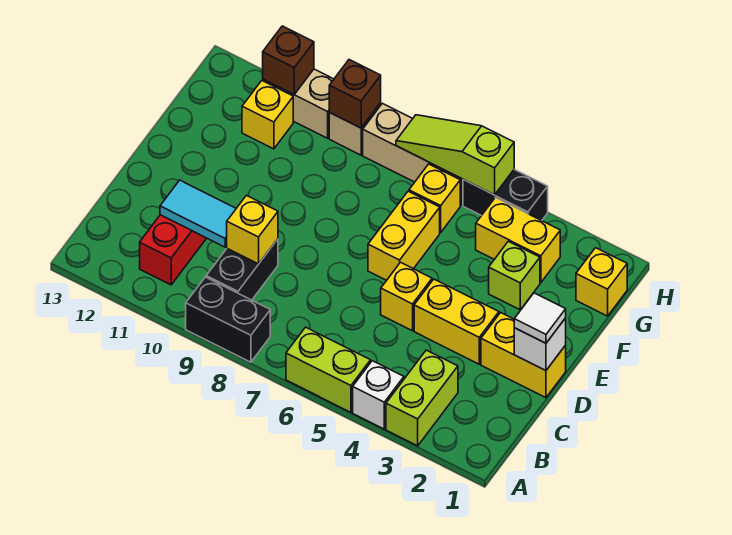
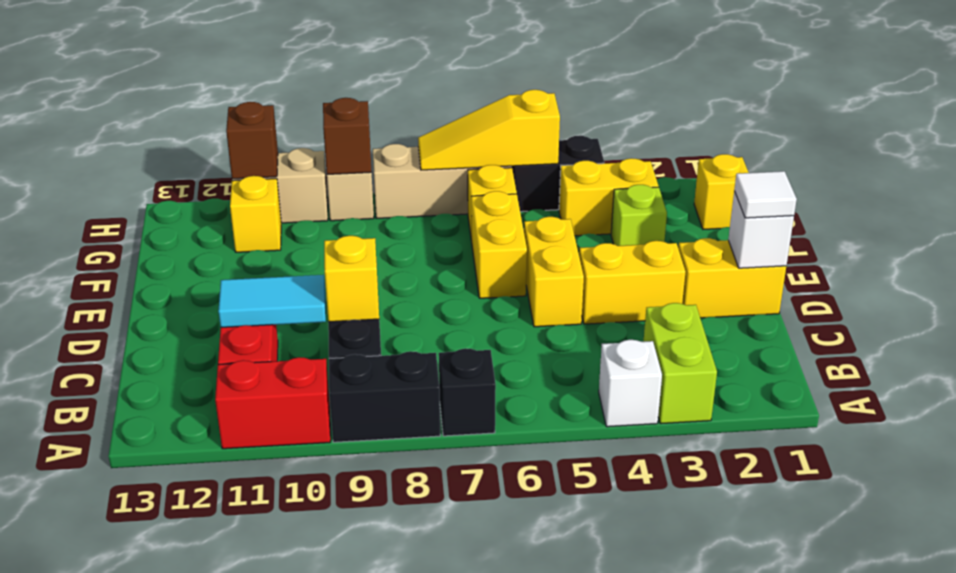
lime 1x2 brick [286,327,371,412] -> none
none -> black 1x1 brick [439,348,496,436]
none -> red 1x2 brick [215,357,330,449]
yellow 1x1 brick [381,262,432,331] -> yellow 1x2 brick [524,217,584,327]
lime 1x3 slope [396,115,514,195] -> yellow 1x3 slope [418,90,560,170]

